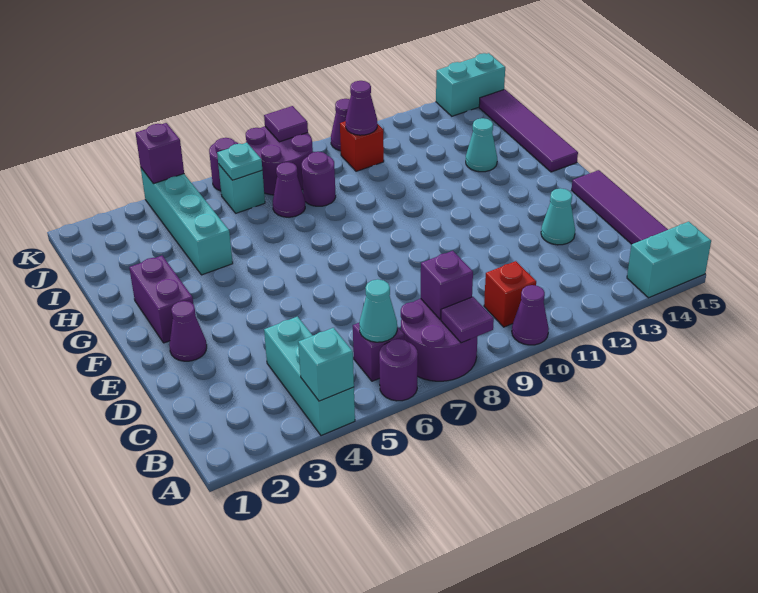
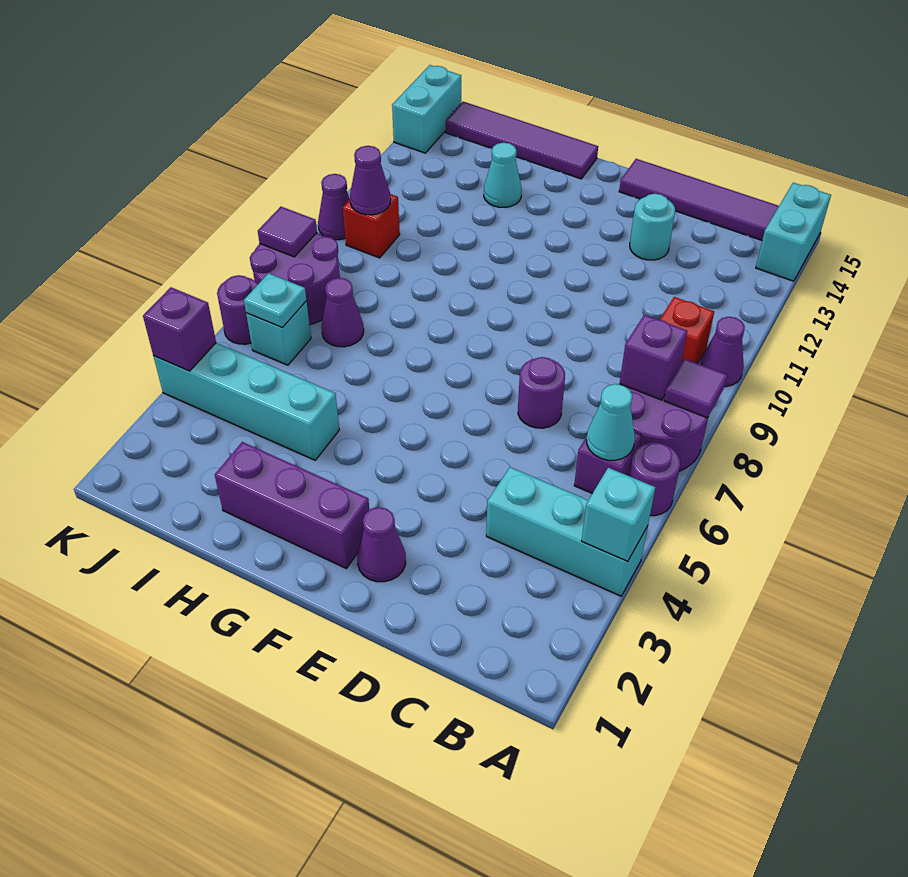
cyan 1x1 cone [541,188,575,245] -> cyan 1x1 round brick [630,194,675,260]
purple 1x2 brick [129,256,193,343] -> purple 1x3 brick [215,442,369,568]
purple 1x1 round brick [302,152,336,206] -> purple 1x1 round brick moved to [518,357,565,428]

